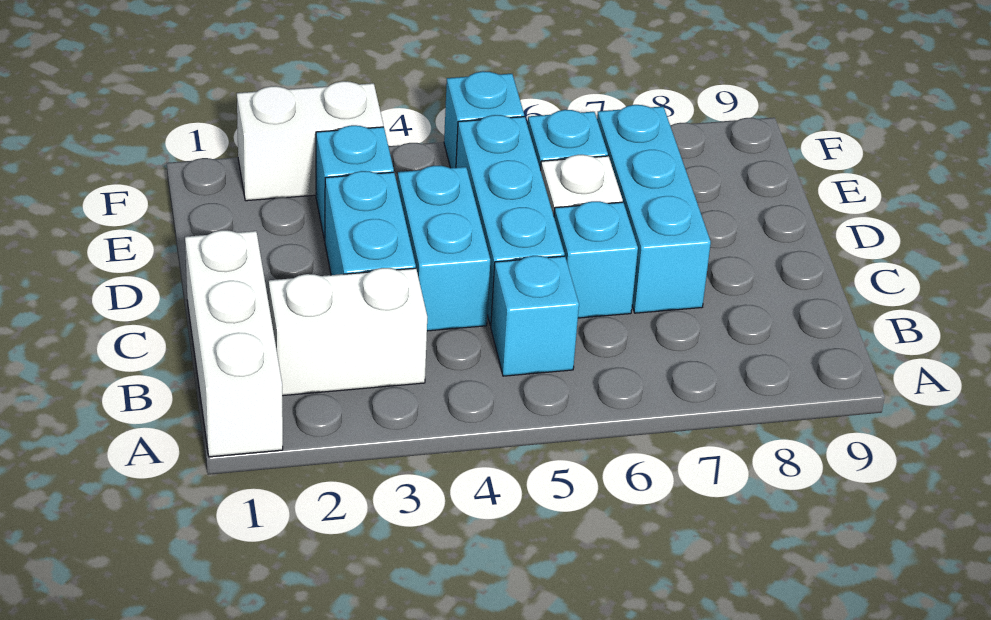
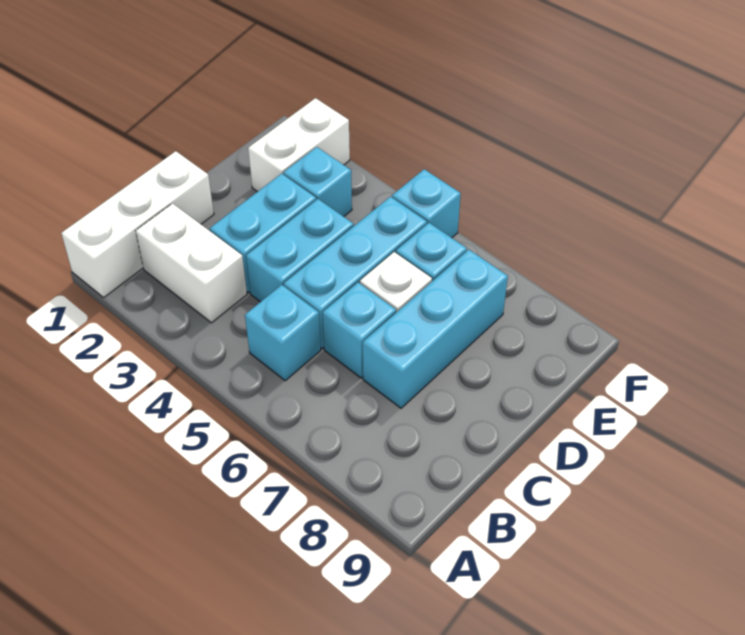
white 1x2 brick [237,81,383,201] -> white 1x2 brick turned to [248,98,350,192]

